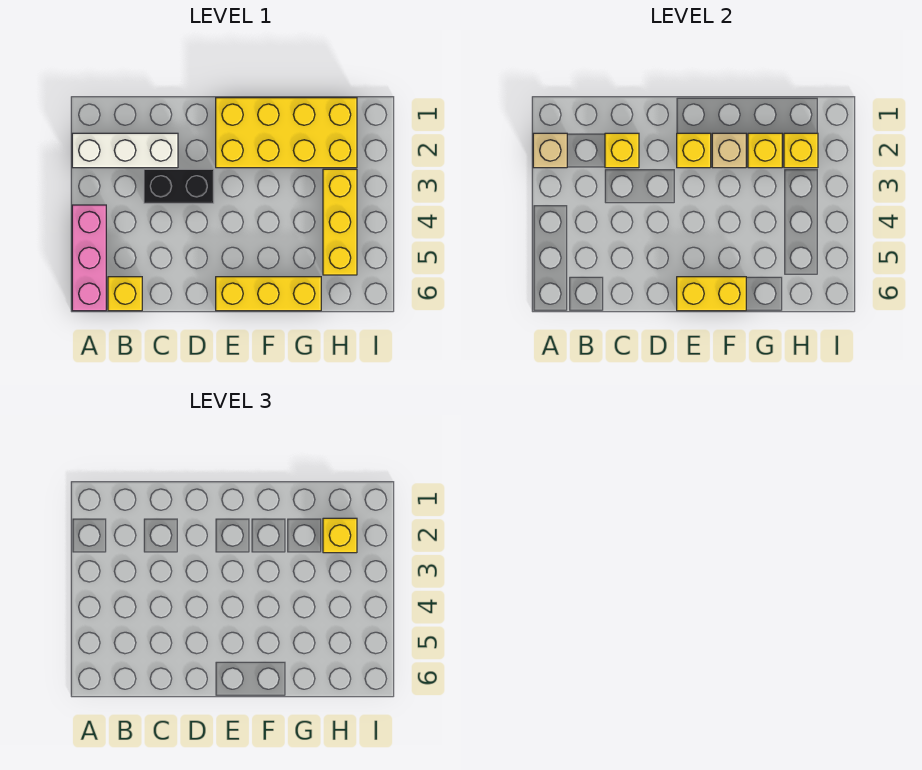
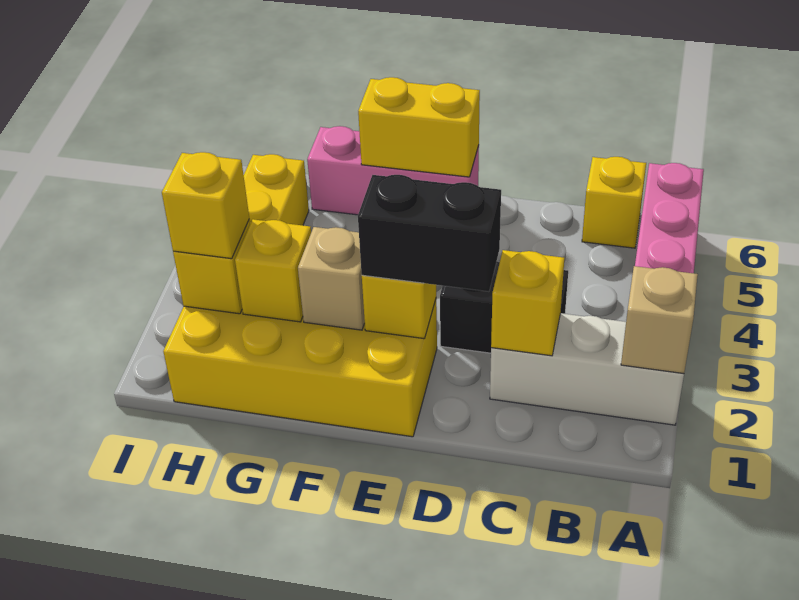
none -> black 1x2 brick [358,175,501,292]
yellow 1x3 brick [216,277,321,311] -> pink 1x3 brick [307,126,479,215]

